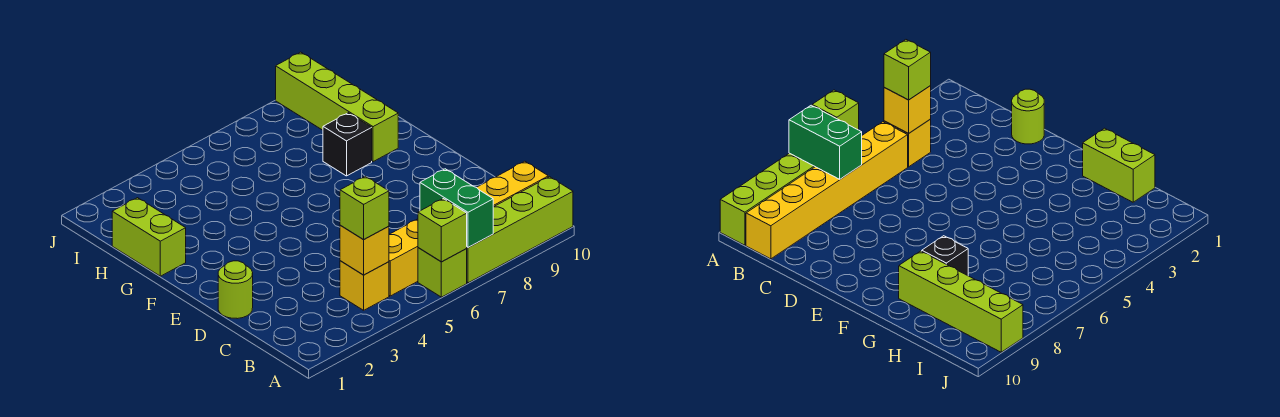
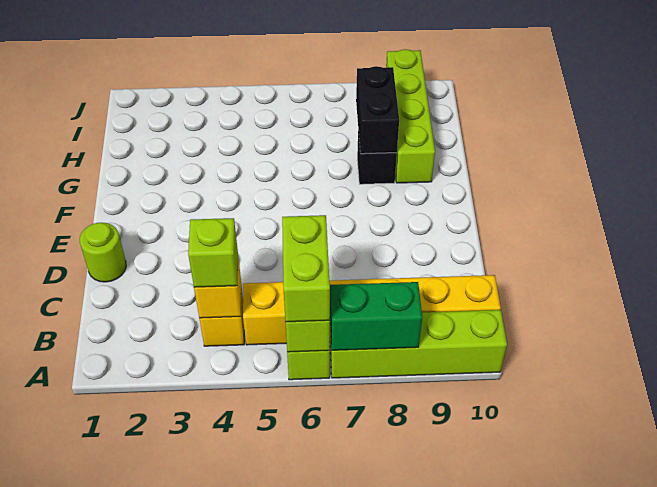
green 1x2 brick [420,169,493,248] -> green 1x2 brick turned to [330,282,422,350]
lime 1x2 brick [112,198,186,276] -> lime 1x2 brick moved to [282,215,330,322]
none -> black 1x2 brick [356,66,399,154]

